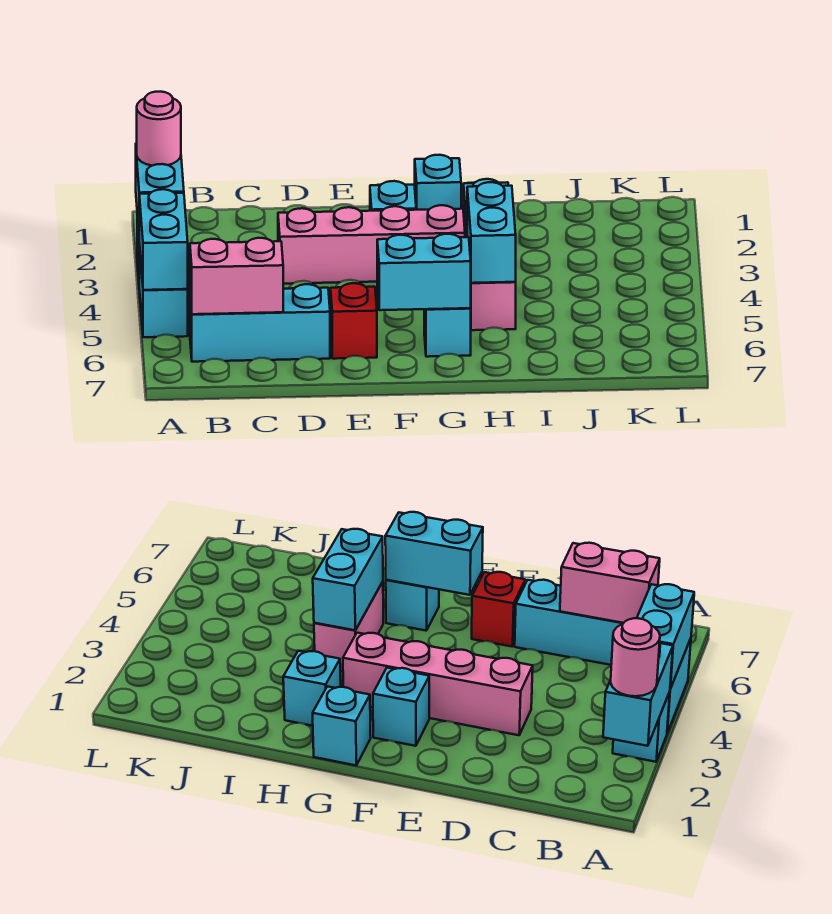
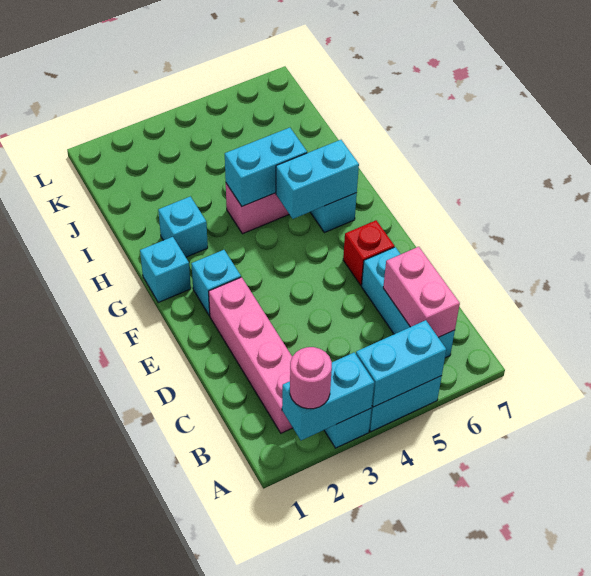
pink 1x4 brick [278,205,465,284] -> pink 1x4 brick moved to [209,277,293,433]
cyan 1x2 brick [377,234,471,310] -> cyan 1x2 brick turned to [276,140,359,219]

